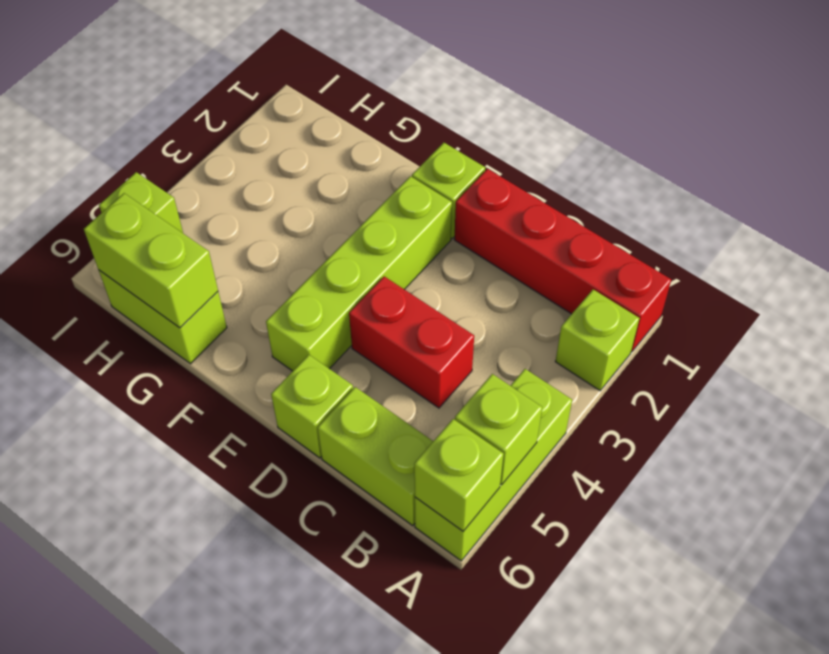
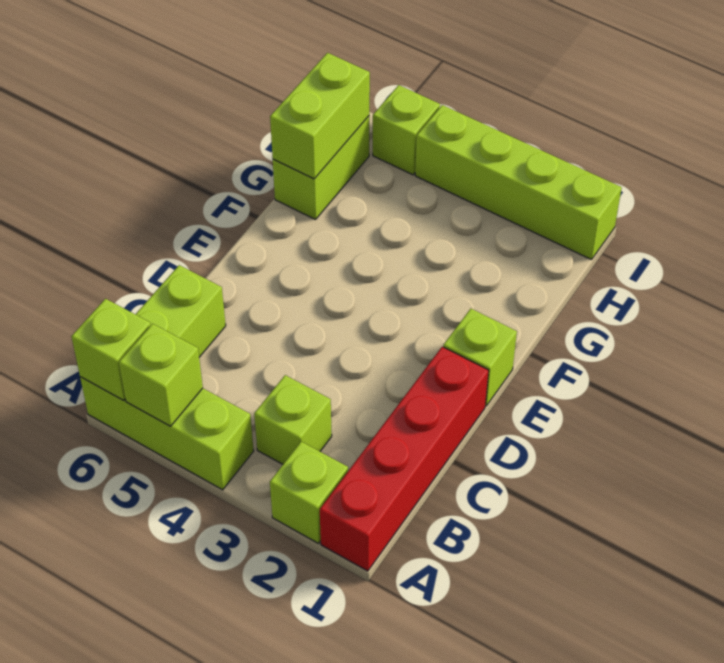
red 1x2 brick [349,276,474,408] -> none
lime 1x1 brick [271,355,353,458] -> lime 1x1 brick moved to [254,375,332,464]
lime 1x4 brick [266,176,452,371] -> lime 1x4 brick moved to [415,105,622,260]

